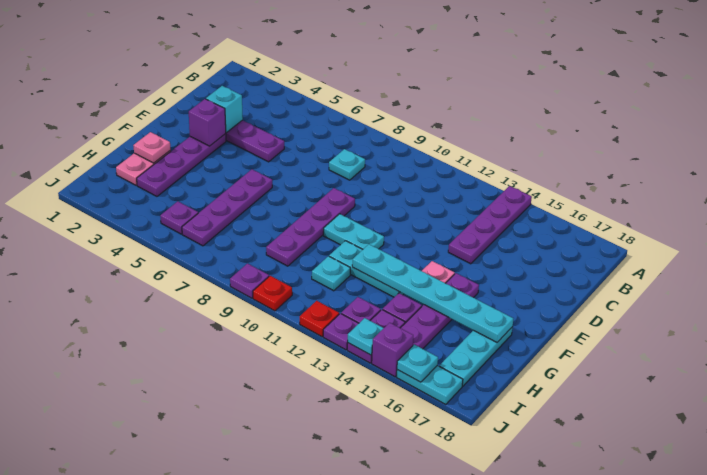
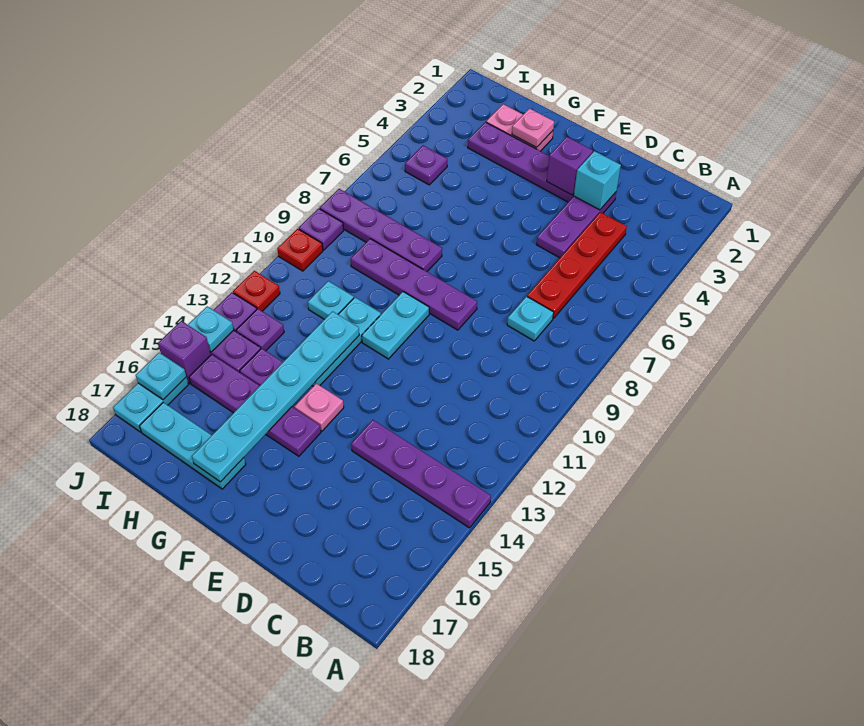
none -> red 1x4 plate [527,212,627,318]
purple 1x4 plate [182,169,272,246] -> purple 1x4 plate moved to [320,189,442,271]

